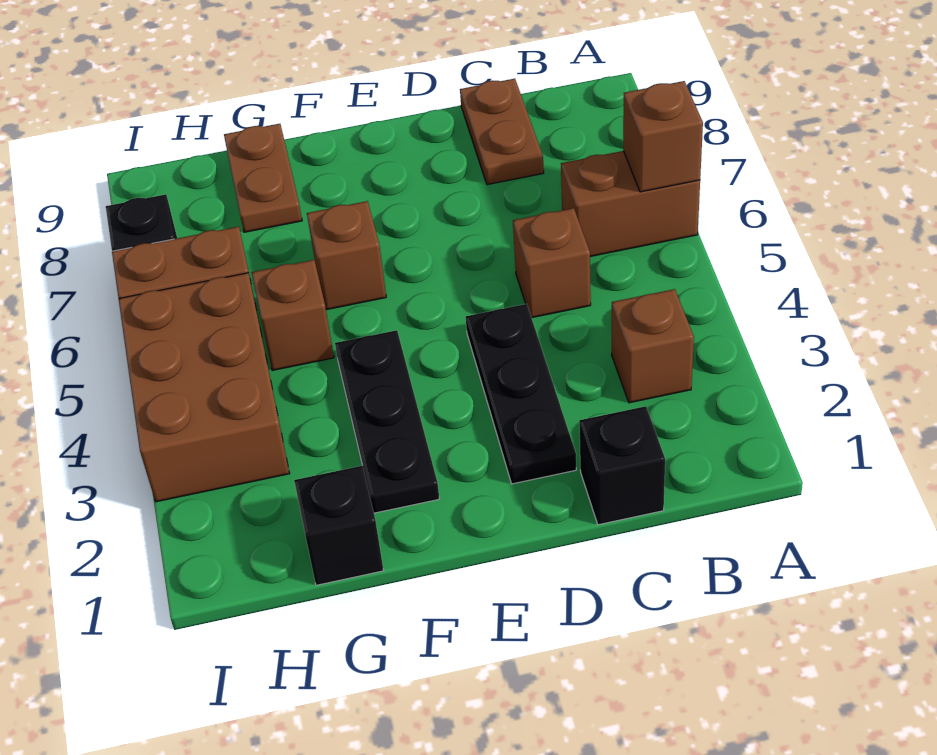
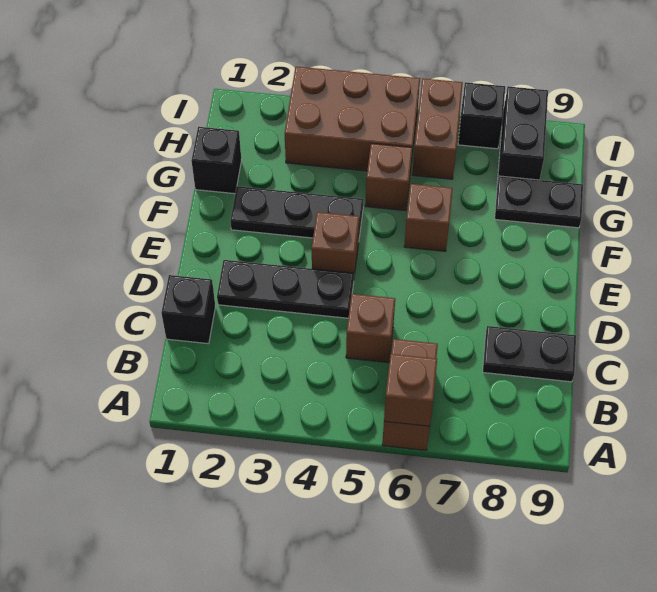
brown 1x1 brick [612,289,694,403] -> brown 1x1 brick moved to [312,212,359,276]
brown 1x2 plate [460,79,544,185] -> black 1x2 plate [483,326,576,382]
brown 1x2 plate [224,124,302,232] -> black 1x2 plate [495,176,583,228]
none -> black 1x2 brick [498,86,548,180]

